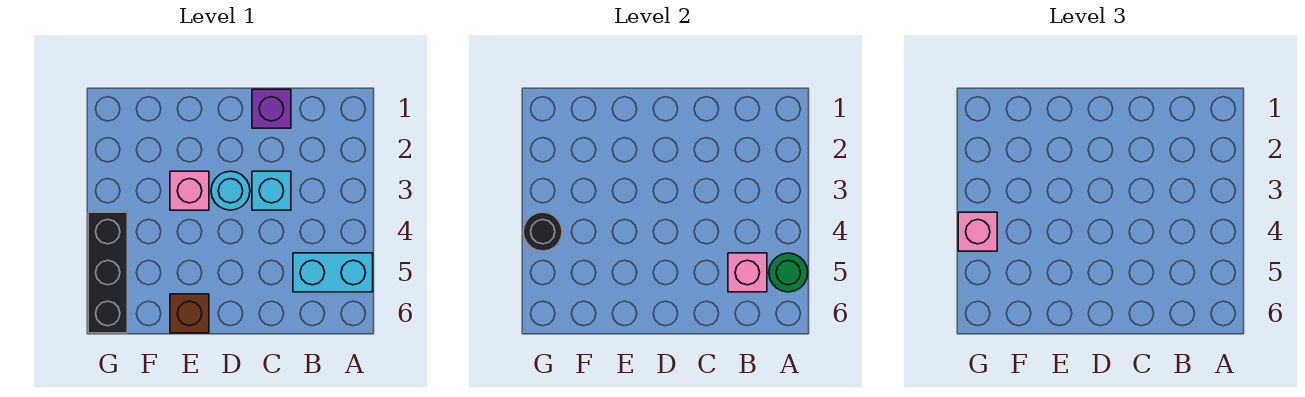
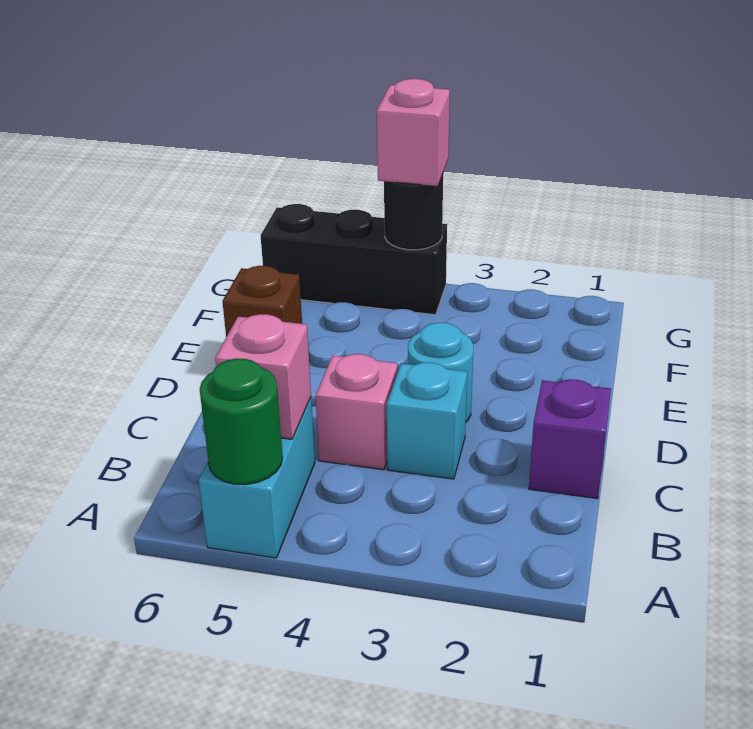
pink 1x1 brick [170,171,209,210] -> pink 1x1 brick moved to [315,354,398,470]

